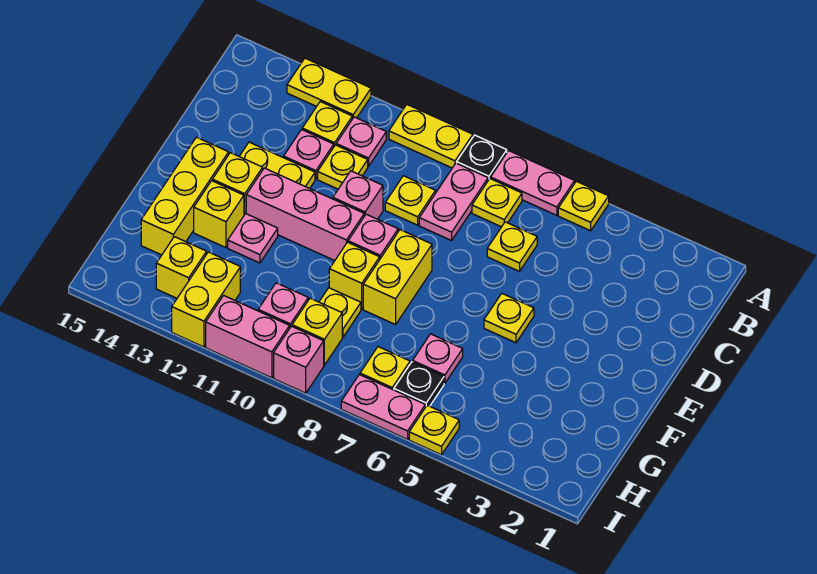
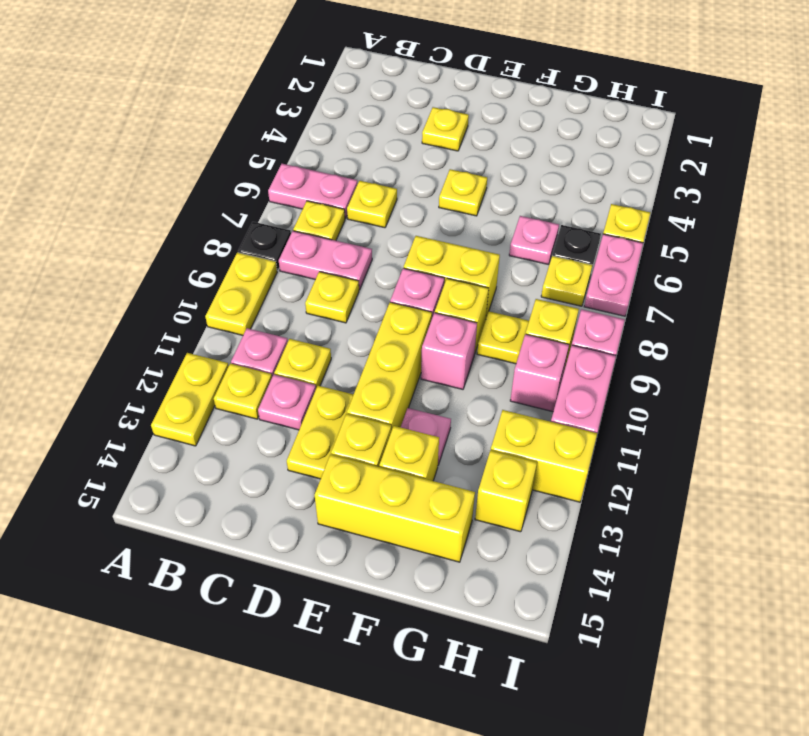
yellow 1x1 plate [558,181,609,231] -> yellow 1x1 plate moved to [422,107,469,151]
pink 1x2 plate [491,151,575,215] -> pink 1x2 plate turned to [268,164,358,219]
pink 1x1 brick [333,171,383,219] -> pink 1x1 brick moved to [421,313,477,389]
pink 1x3 brick [246,168,364,261] -> yellow 1x3 brick [347,302,432,431]

